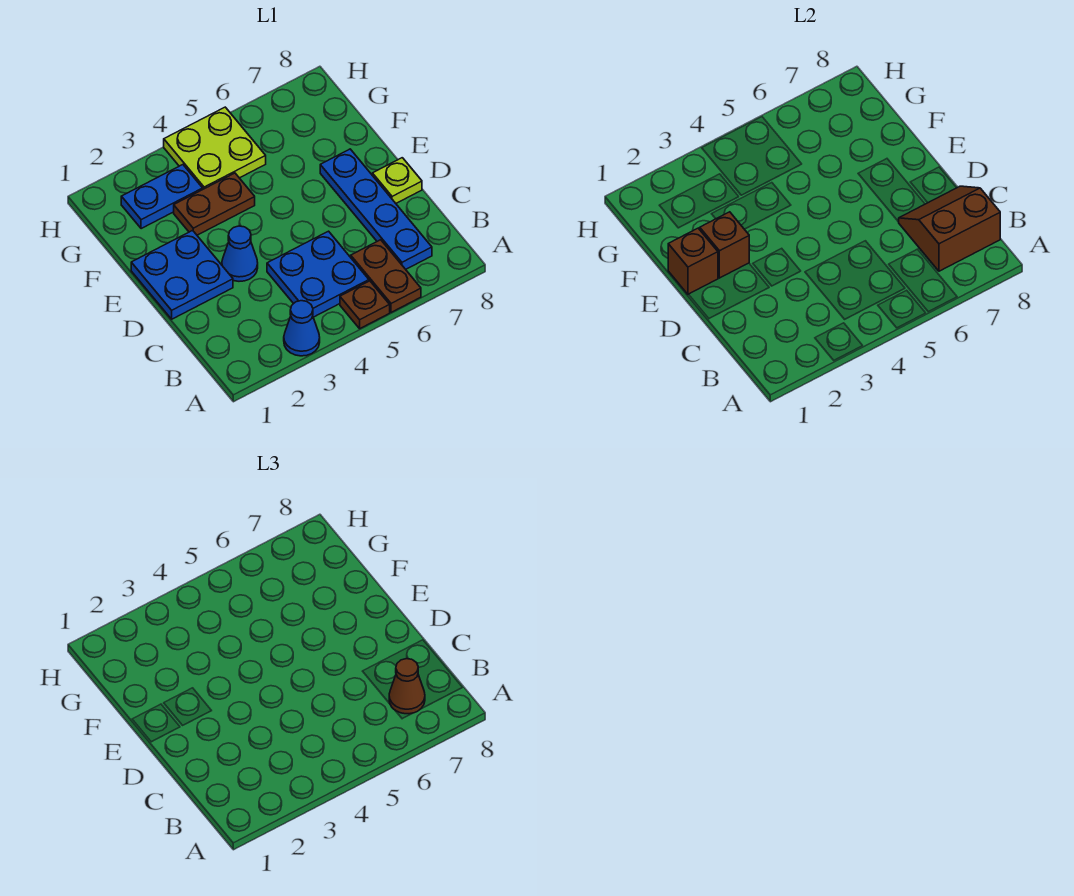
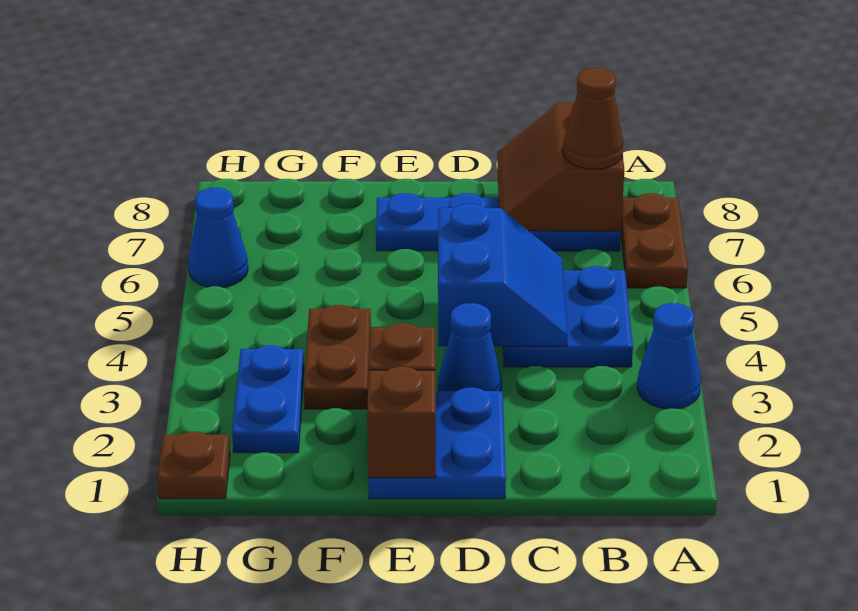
brown 1x1 plate [340,281,390,328] -> brown 1x1 plate moved to [157,432,230,499]
brown 1x2 plate [351,240,421,312] -> brown 1x2 plate turned to [621,193,688,288]
none -> blue 2x2 slope [438,204,568,346]
lime 1x1 plate [372,158,422,203] -> none
lime 2x2 plate [164,107,266,189] -> none
none -> blue 1x1 cone [188,188,248,287]

